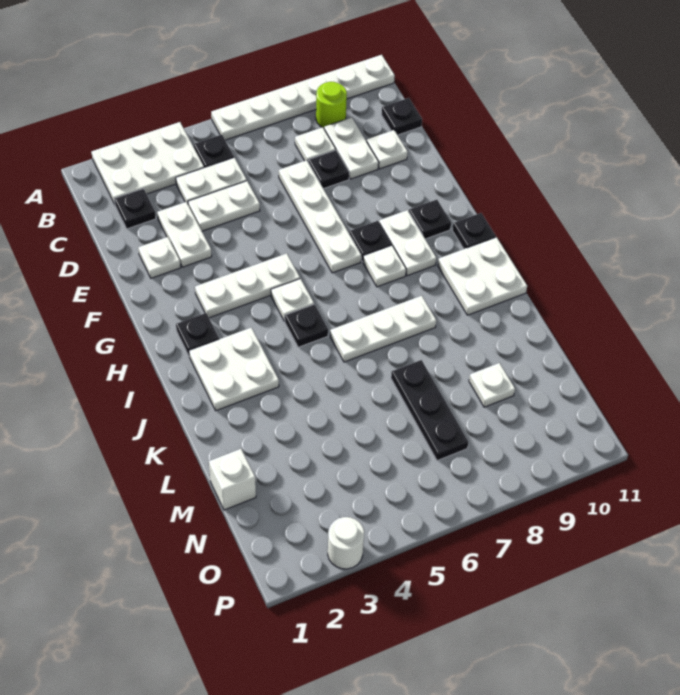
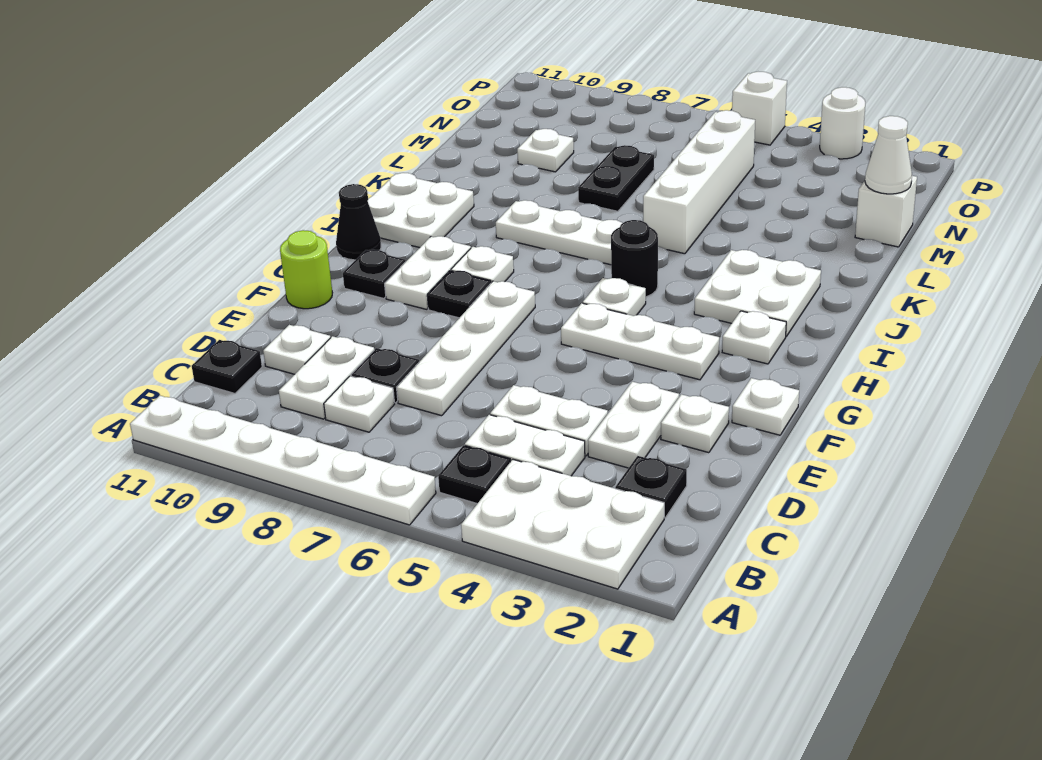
lime 1x1 round brick [316,82,347,128] -> lime 1x1 round brick moved to [280,230,332,309]
none -> white 1x1 plate [732,378,799,435]
black 1x1 plate [176,313,219,355] -> white 1x1 plate [722,311,786,364]
black 1x1 plate [452,213,496,249] -> black 1x1 cone [336,184,381,260]
black 1x1 plate [285,304,328,347] -> black 1x1 round brick [611,220,658,297]
none -> white 1x4 brick [643,110,755,254]
black 1x3 plate [391,360,468,461] -> black 1x2 plate [578,145,654,211]
none -> white 1x1 cone [865,116,912,194]
none -> white 1x1 brick [732,72,787,145]

